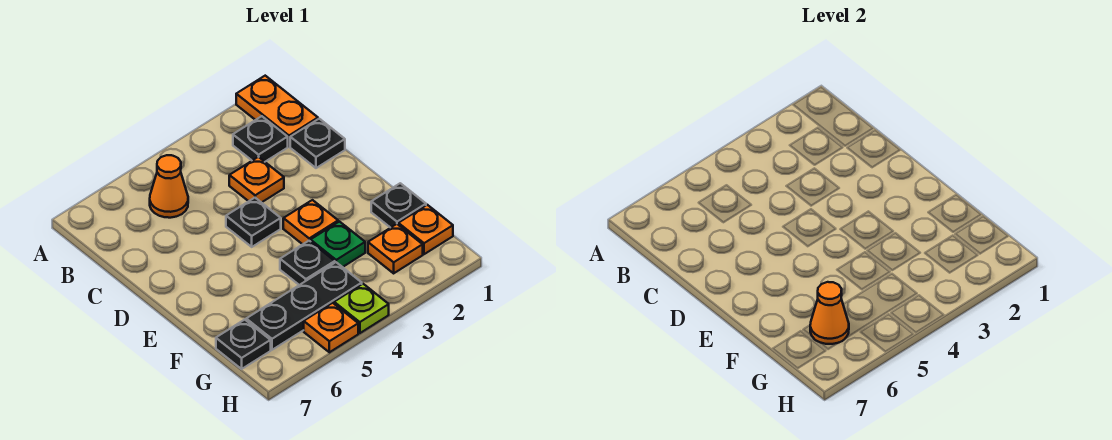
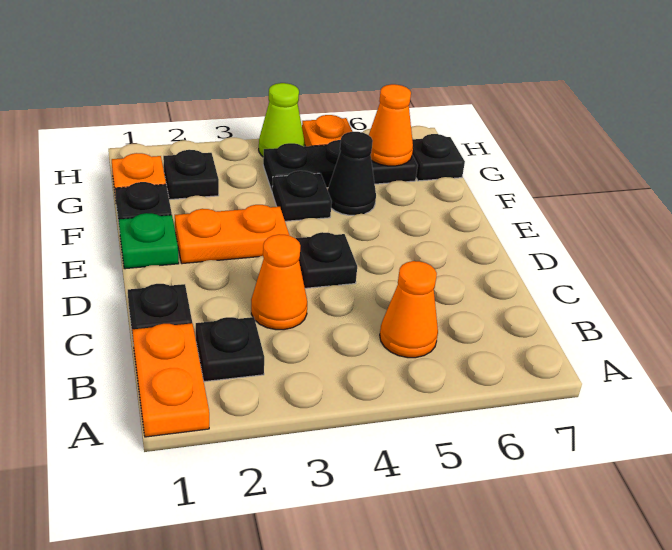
orange 1x1 plate [229,157,284,203] -> orange 1x1 cone [251,234,307,330]
orange 1x1 plate [283,200,338,244] -> orange 1x2 plate [175,205,290,264]
green 1x1 plate [311,222,365,267] -> green 1x1 plate moved to [119,213,179,269]
none -> black 1x1 cone [328,132,376,215]
orange 1x1 plate [368,224,423,273] -> black 1x1 plate [163,150,219,200]
lime 1x1 plate [334,284,389,333] -> lime 1x1 cone [259,83,305,157]

